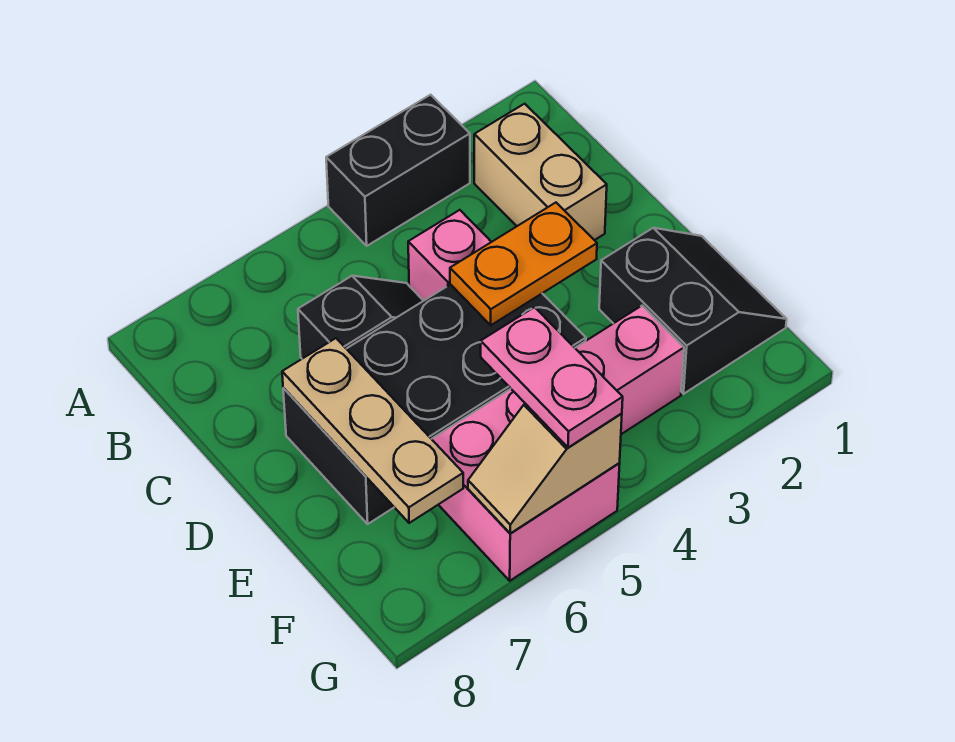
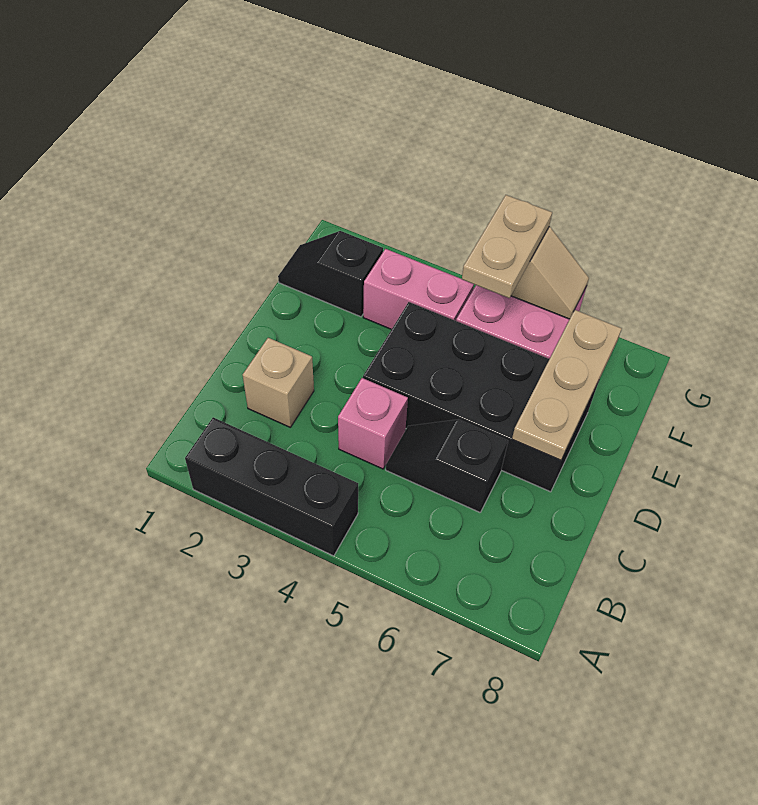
black 1x2 brick [326,95,470,246] -> black 1x3 brick [185,417,358,556]
tan 1x2 brick [474,104,607,240] -> tan 1x1 brick [243,338,314,427]
orange 1x2 plate [450,203,597,325] -> none
black 2x2 slope [599,228,787,394] -> black 1x2 slope [278,231,383,317]
pink 1x2 plate [481,307,623,448] -> tan 1x2 plate [462,195,552,298]

